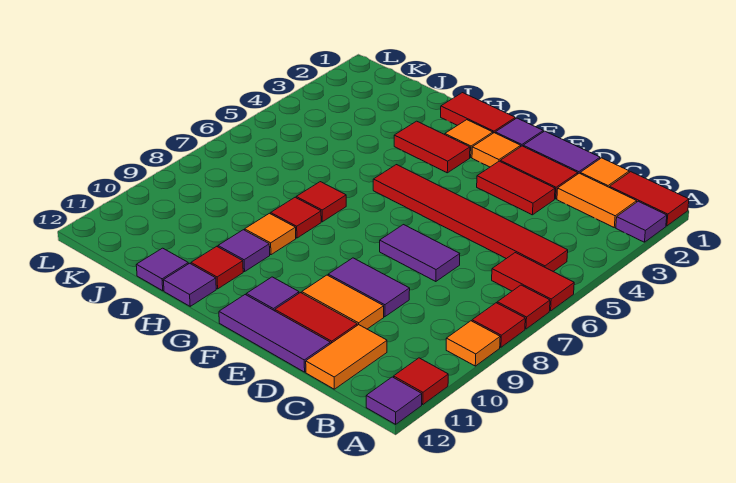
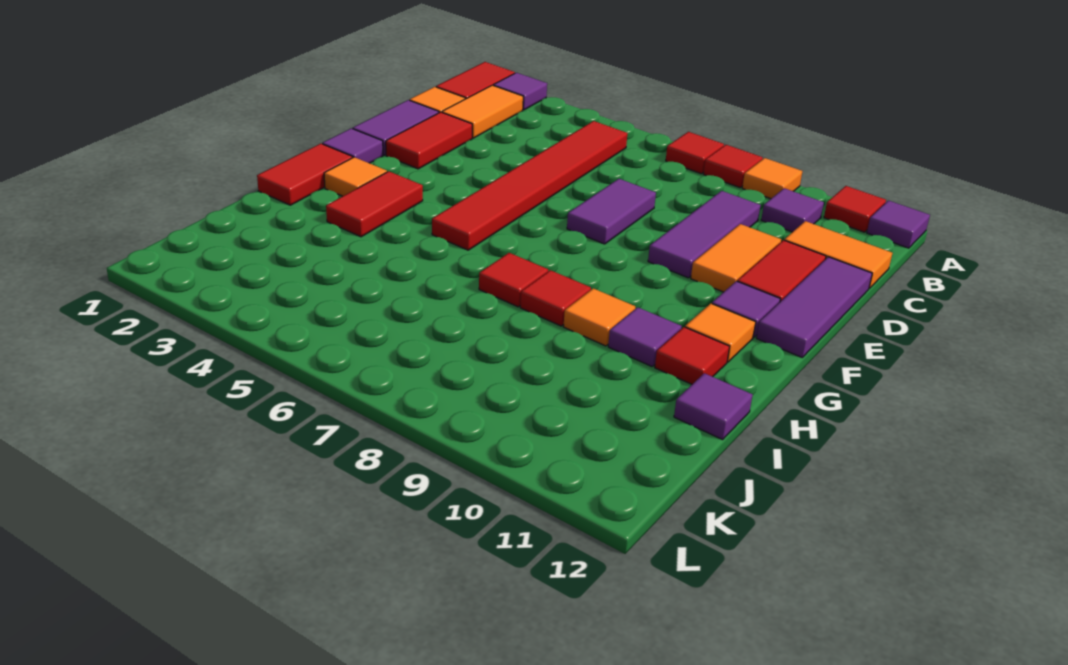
red 1x2 tile [492,253,574,311] -> none
red 1x2 tile [477,161,555,215] -> none
purple 1x2 tile [328,258,410,317] -> purple 1x3 tile [648,191,761,278]
orange 1x1 tile [472,133,521,167] -> orange 1x1 tile moved to [685,304,756,362]
purple 1x1 tile [163,263,216,306] -> purple 1x1 tile moved to [761,188,824,232]

